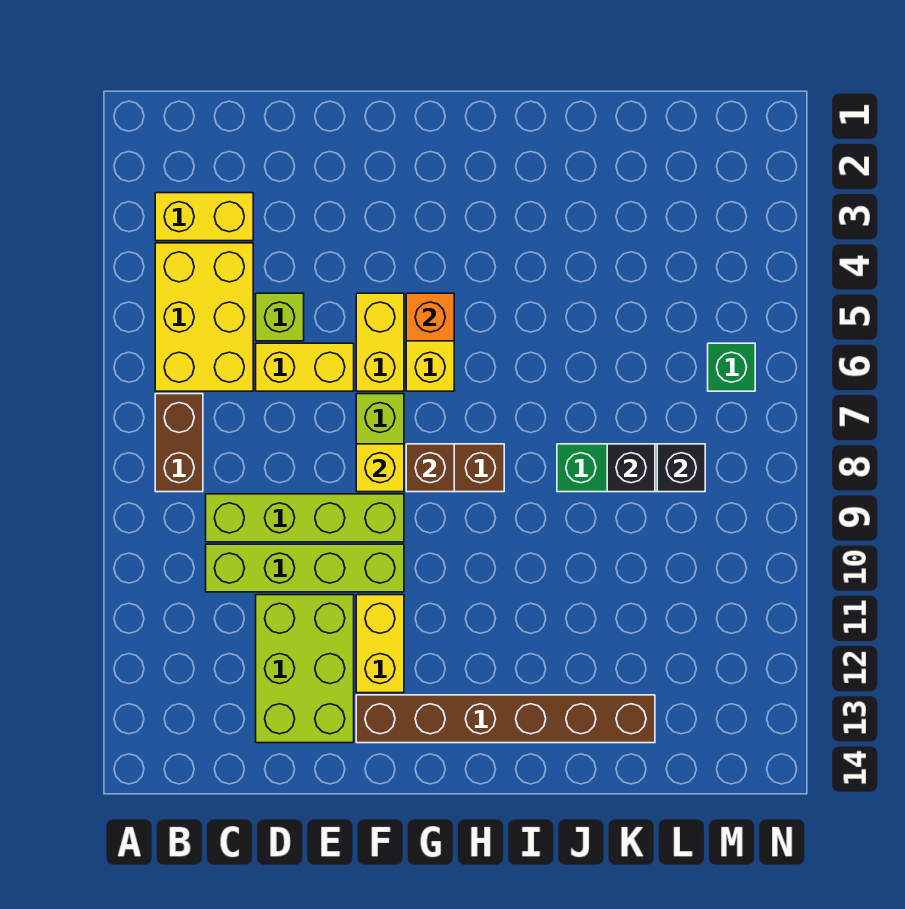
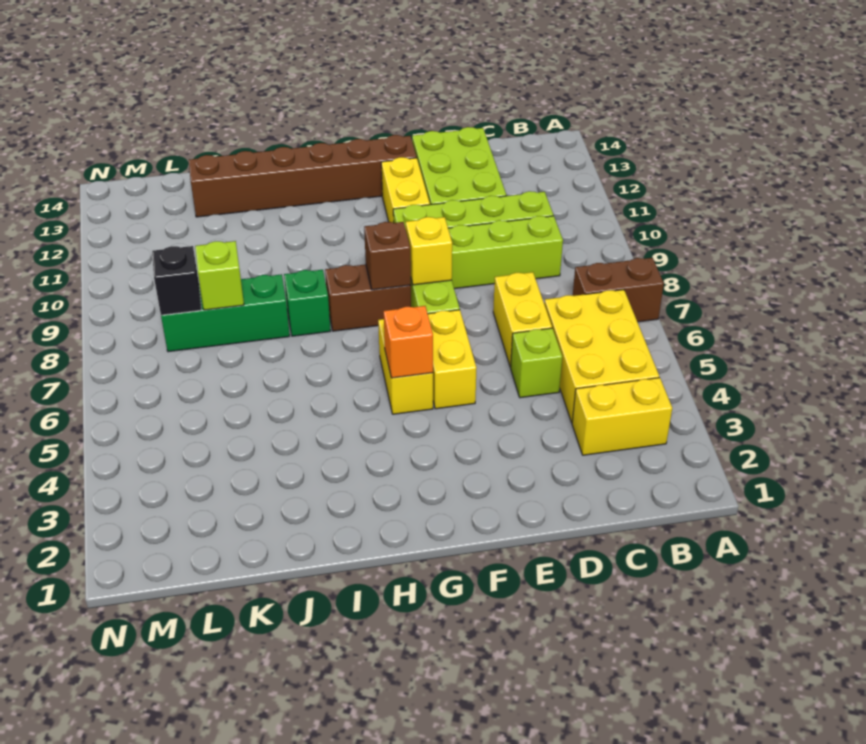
brown 1x2 brick [155,394,203,492] -> brown 1x2 brick turned to [573,258,664,322]
yellow 1x2 brick [256,343,354,391] -> yellow 1x2 brick turned to [493,272,552,367]
black 1x1 brick [607,444,655,492] -> lime 1x1 brick [195,241,244,310]
green 1x1 brick [708,343,755,391] -> green 1x1 brick moved to [284,270,331,336]

